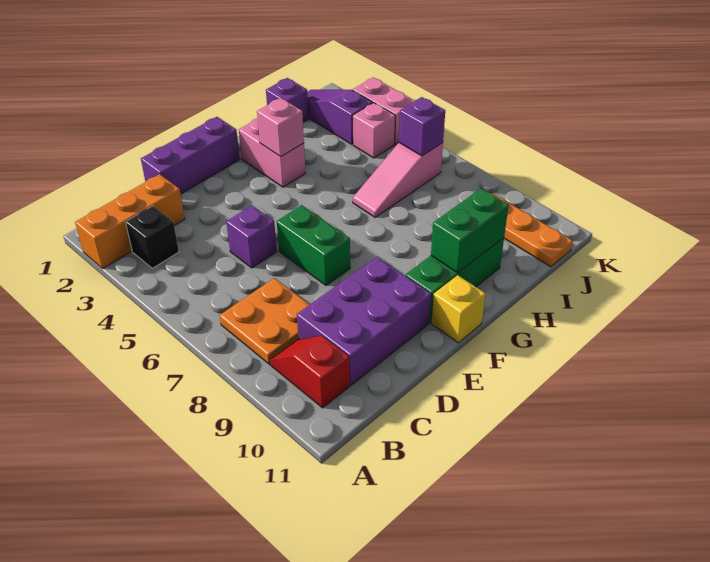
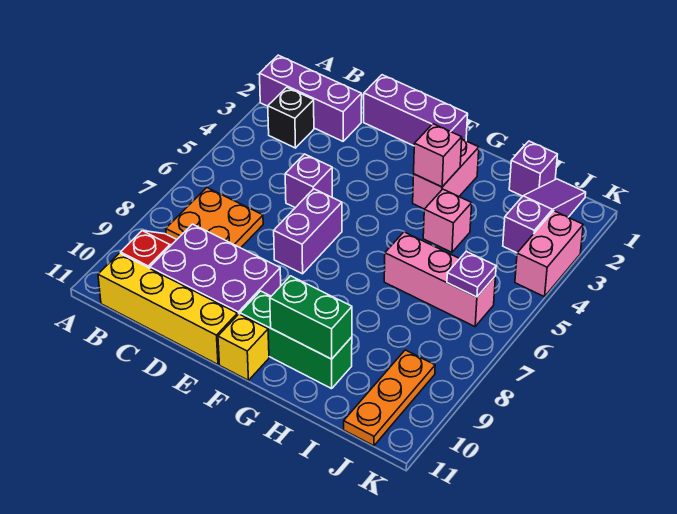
orange 1x3 brick [75,174,185,268] -> purple 1x3 brick [259,55,362,141]
none -> yellow 1x4 brick [98,253,238,364]
green 1x2 brick [277,205,350,285] -> purple 1x2 brick [274,189,342,274]
pink 1x3 slope [353,143,443,217] -> pink 1x3 brick [384,232,496,327]
pink 1x1 brick [353,103,395,158] -> pink 1x1 brick moved to [423,189,472,252]
purple 1x1 brick [399,97,445,156] -> purple 1x1 plate [447,251,496,297]

